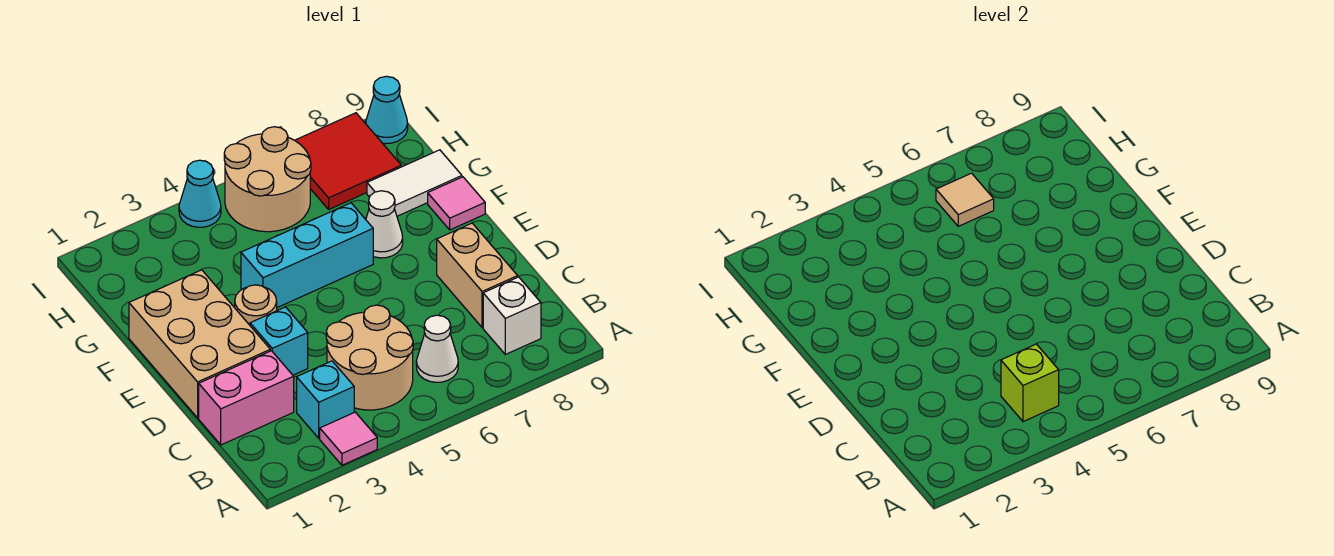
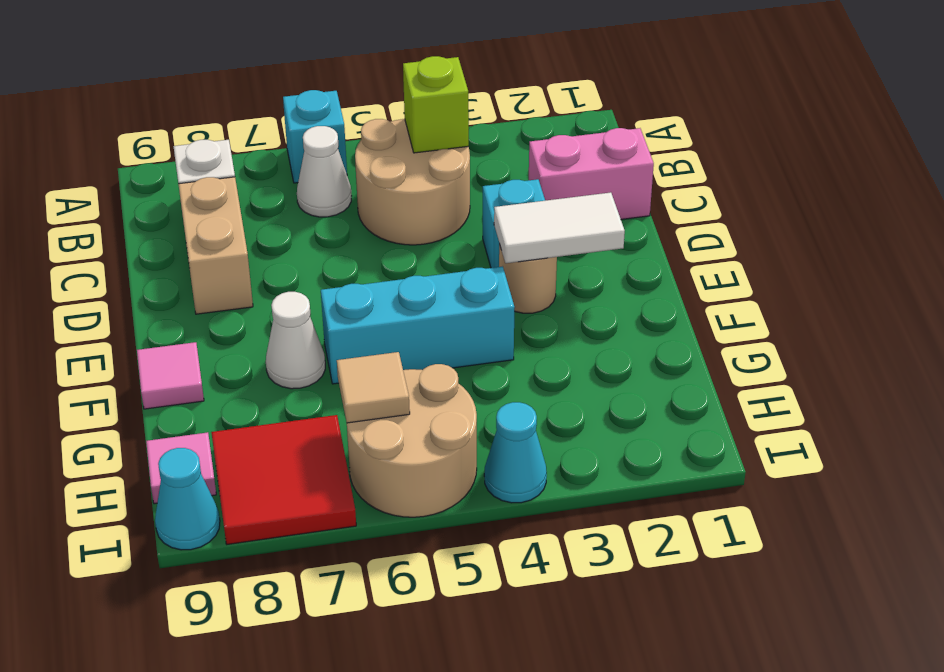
pink 1x1 tile [320,412,377,465] -> pink 1x1 tile moved to [146,432,216,504]
cyan 1x1 brick [297,361,354,438] -> cyan 1x1 brick moved to [283,90,347,183]
tan 2x3 brick [129,270,270,418] -> none
white 1x2 tile [367,150,462,216] -> white 1x2 tile moved to [494,192,625,263]

